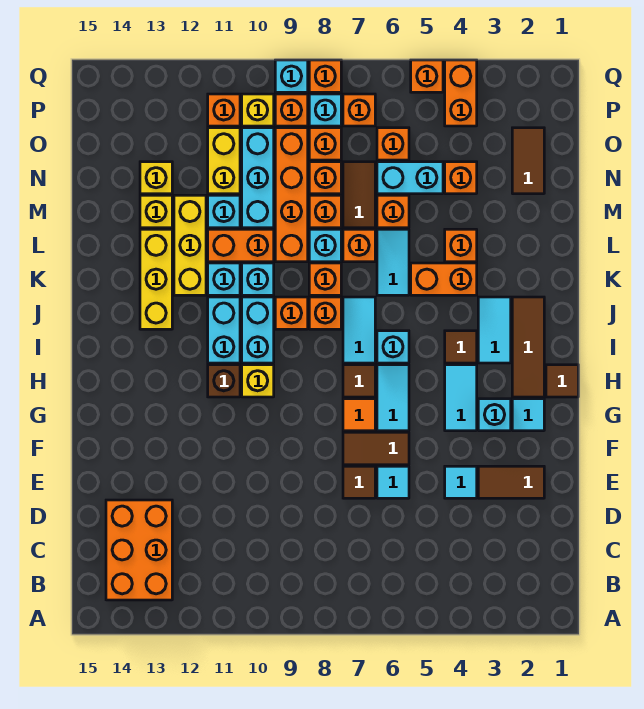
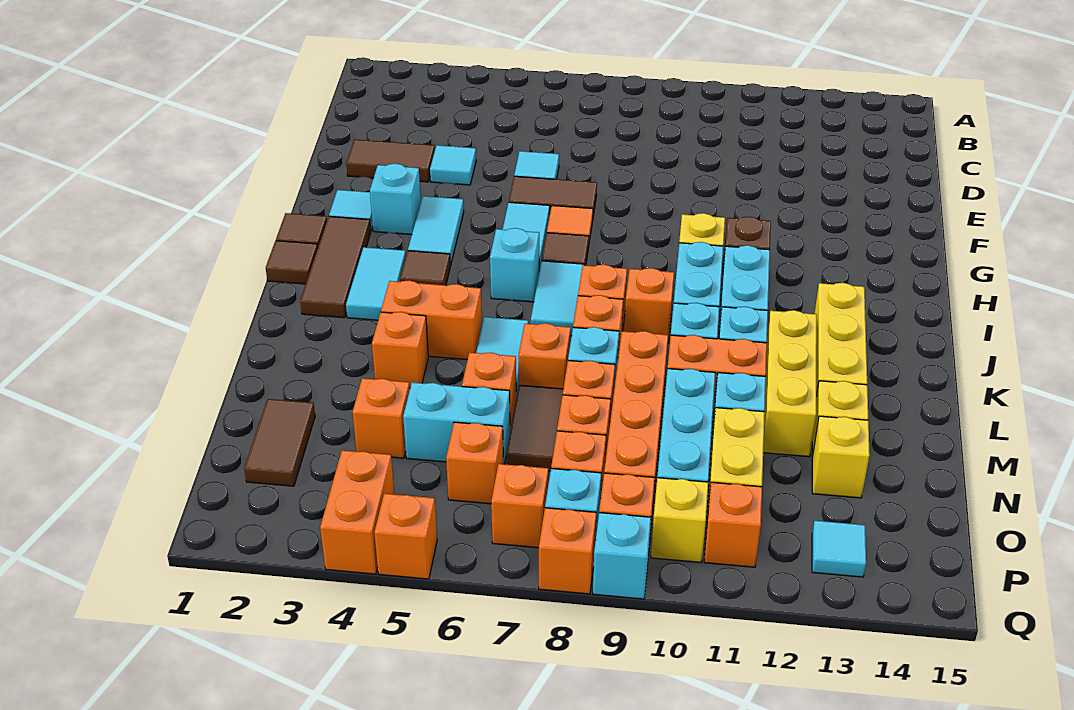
orange 2x3 brick [106,500,172,600] -> none
brown 1x1 tile [343,466,375,498] -> brown 1x1 tile moved to [266,241,318,284]
none -> cyan 1x1 tile [812,521,866,577]

